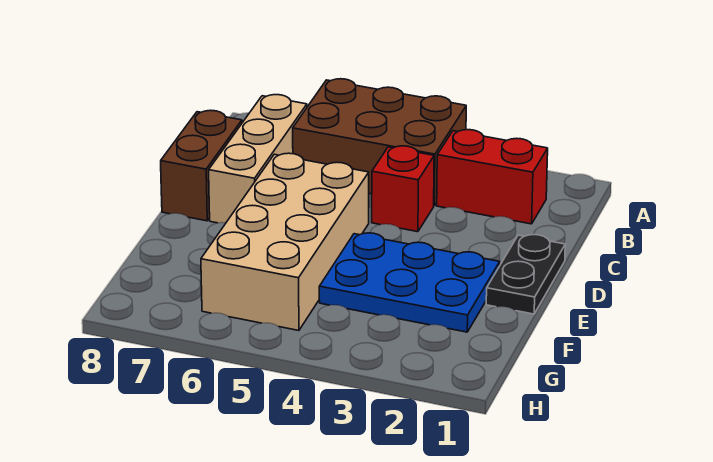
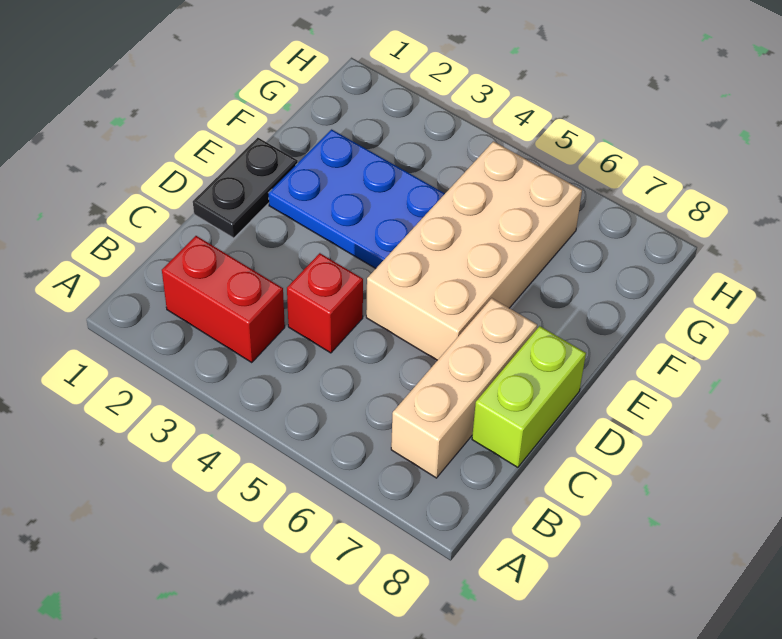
brown 2x3 brick [293,79,466,205] -> none
brown 1x2 brick [161,110,242,221] -> lime 1x2 brick [472,326,586,467]

